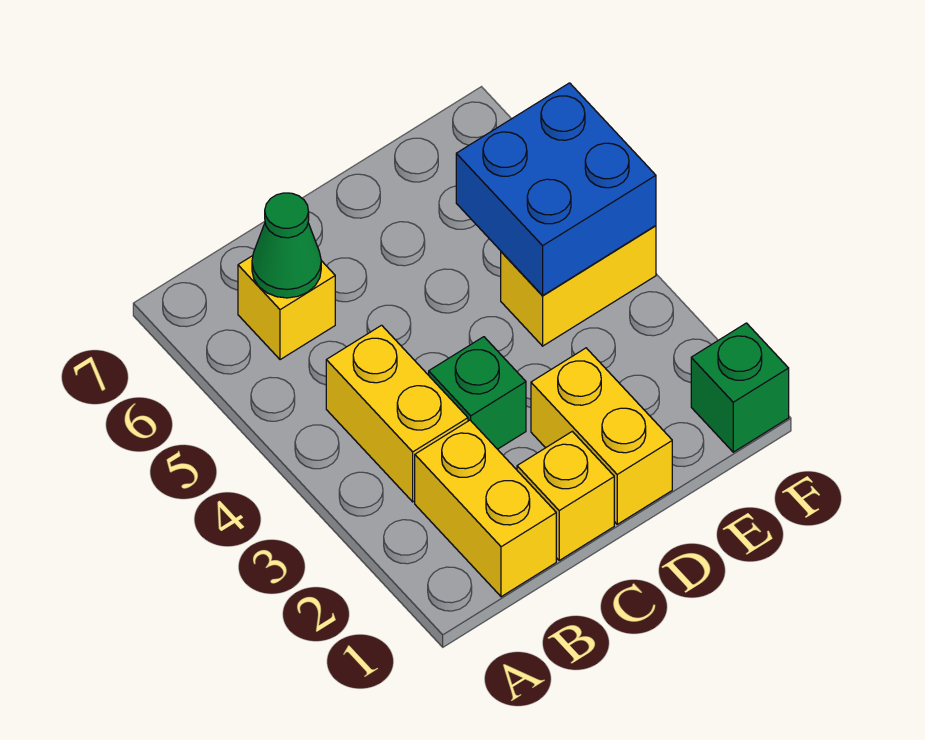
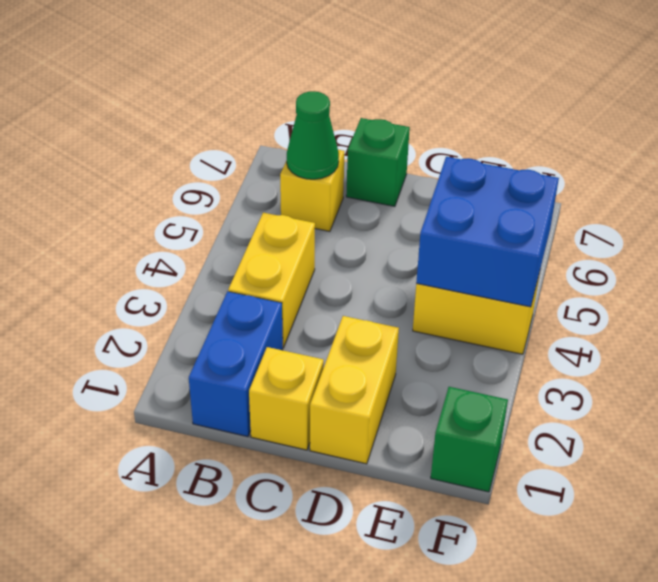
yellow 1x2 brick [415,420,556,597] -> blue 1x2 brick [189,291,283,437]
green 1x1 brick [429,337,526,449] -> green 1x1 brick moved to [346,118,410,206]

